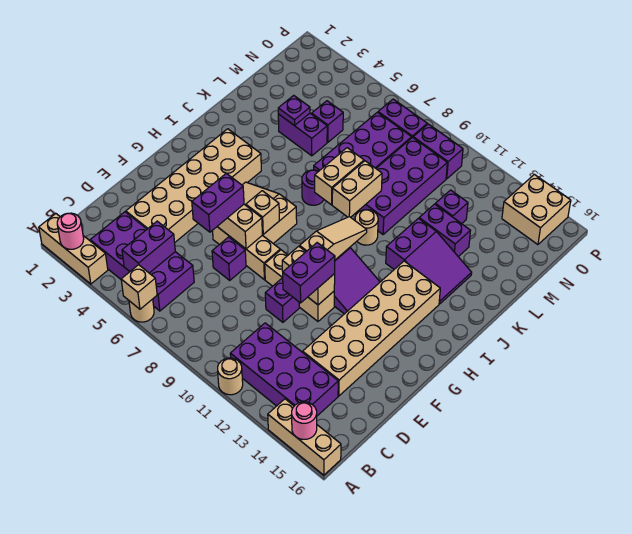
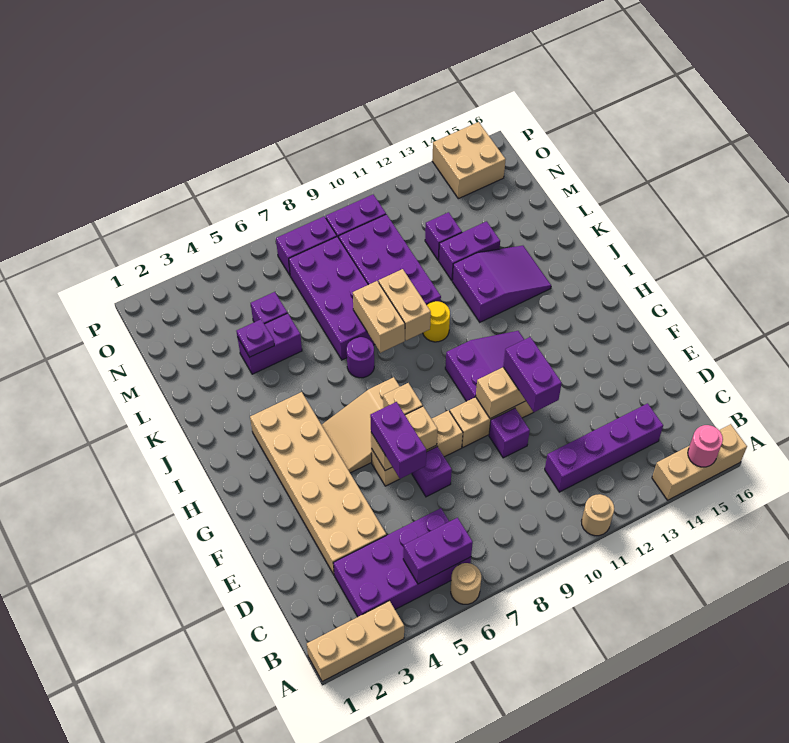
pink 1x1 round brick [57,213,84,249] -> none
tan 1x1 brick [121,265,157,309] -> none
purple 1x2 brick [122,221,175,273] -> purple 1x2 brick turned to [403,518,473,584]
purple 2x4 brick [230,323,338,416] -> purple 1x4 brick [545,403,663,492]
tan 2x6 brick [303,261,440,396] -> none
tan 1x3 slope [300,217,367,260] -> none
tan 1x1 round brick [355,210,378,245] -> yellow 1x1 round brick [423,301,450,342]

